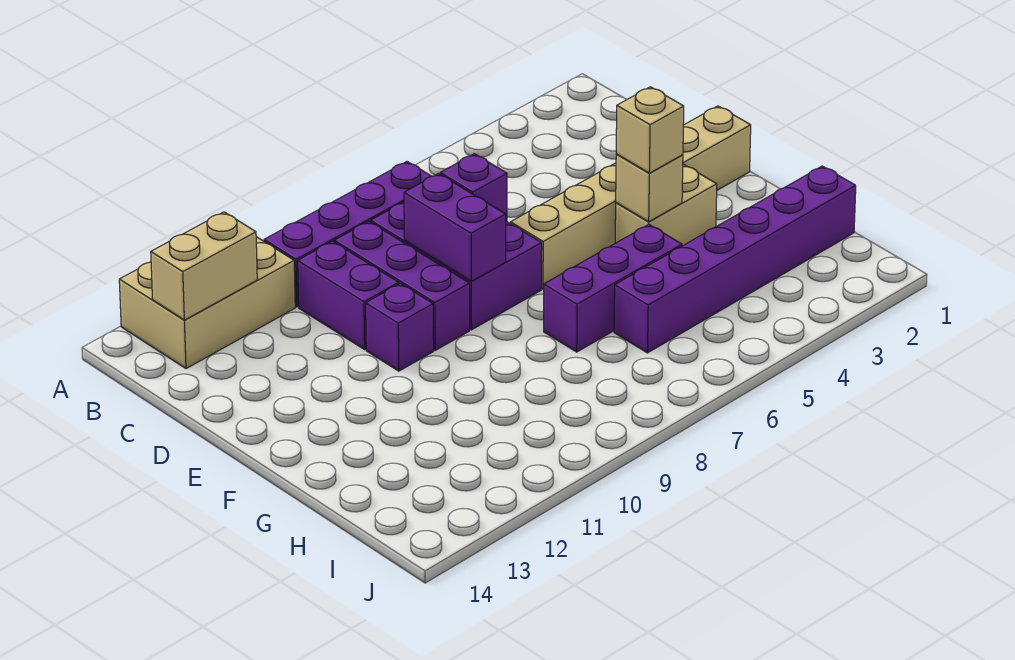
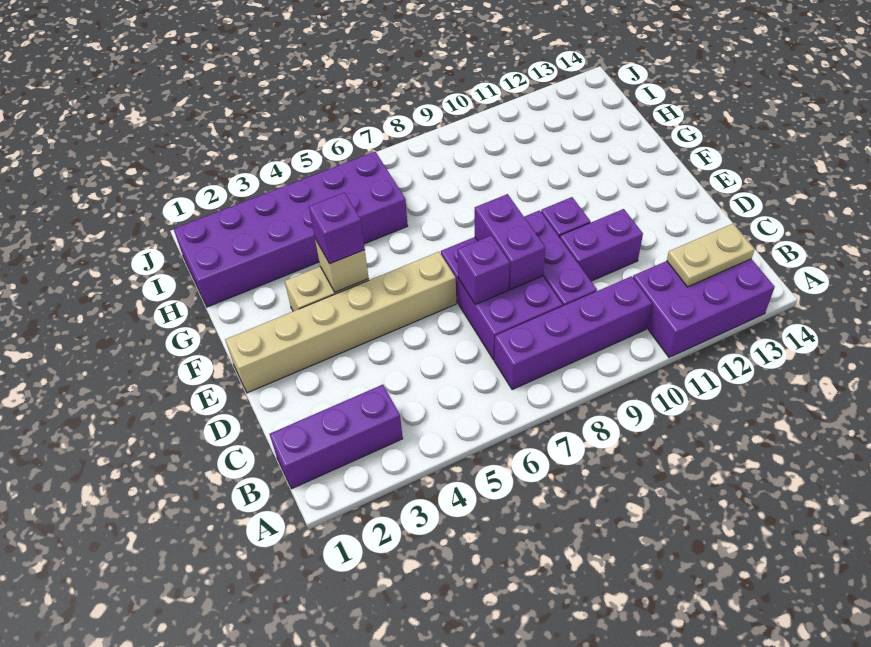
tan 2x3 brick [119,237,295,369] -> purple 2x3 brick [633,259,775,357]
tan 1x2 brick [151,212,257,320] -> tan 1x2 plate [667,224,755,287]
purple 1x2 brick [298,241,399,349] -> purple 1x2 brick turned to [560,209,643,281]
tan 1x1 brick [616,87,684,173] -> purple 1x1 brick [309,193,365,264]
purple 1x3 brick [544,225,682,352] -> purple 1x3 brick moved to [270,385,403,489]
purple 1x6 brick [614,166,856,353] -> purple 2x6 brick [173,152,408,307]

